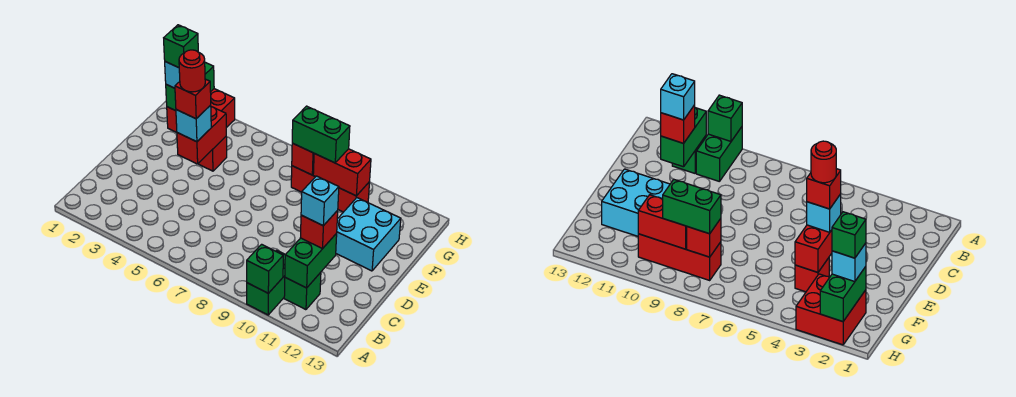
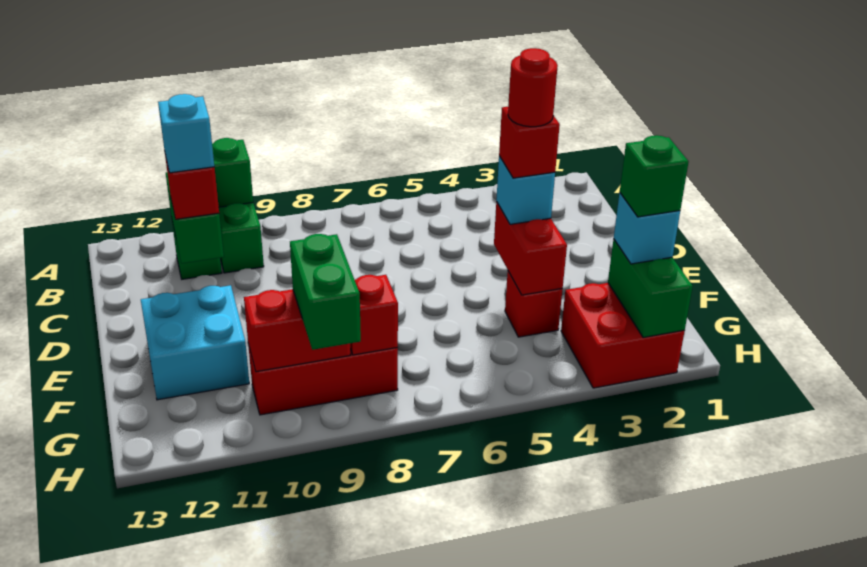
green 1x2 brick [292,106,350,163] -> green 1x2 brick turned to [290,234,361,350]

